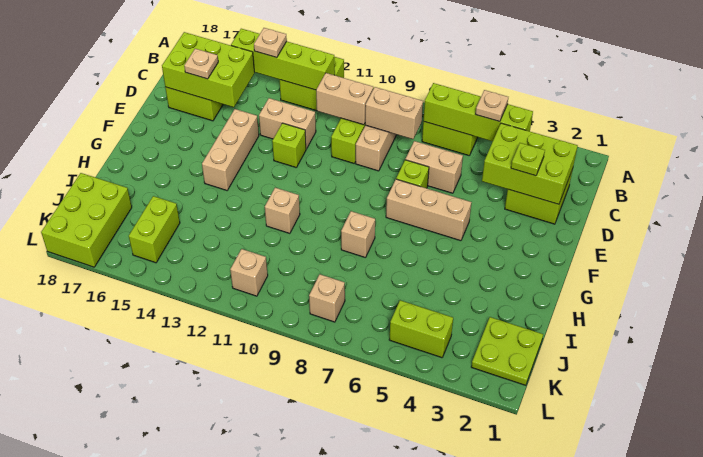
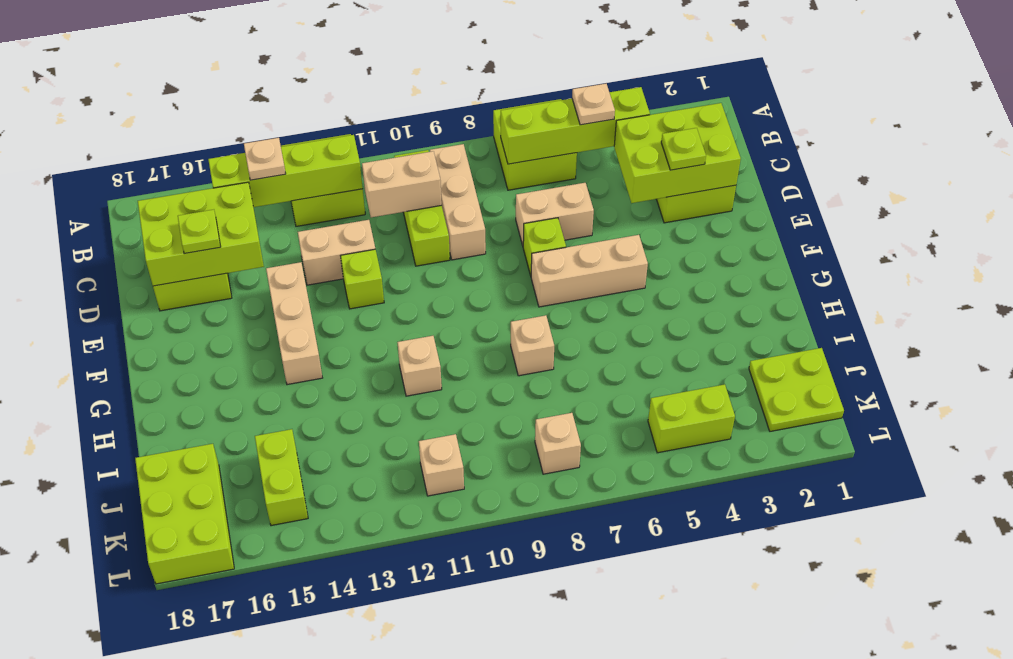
tan 1x2 brick [365,87,423,139] -> none
tan 1x1 plate [184,49,218,79] -> lime 1x1 plate [178,210,221,254]

